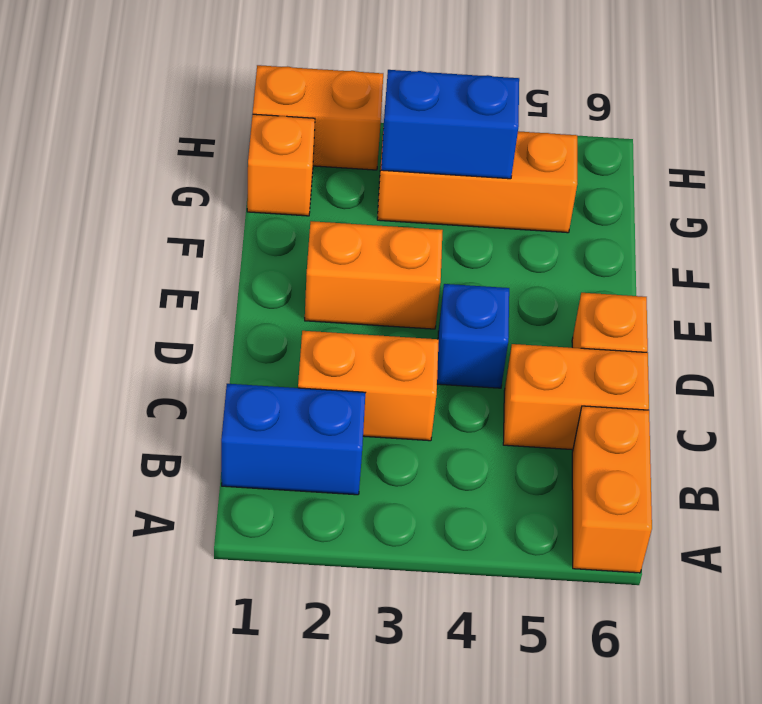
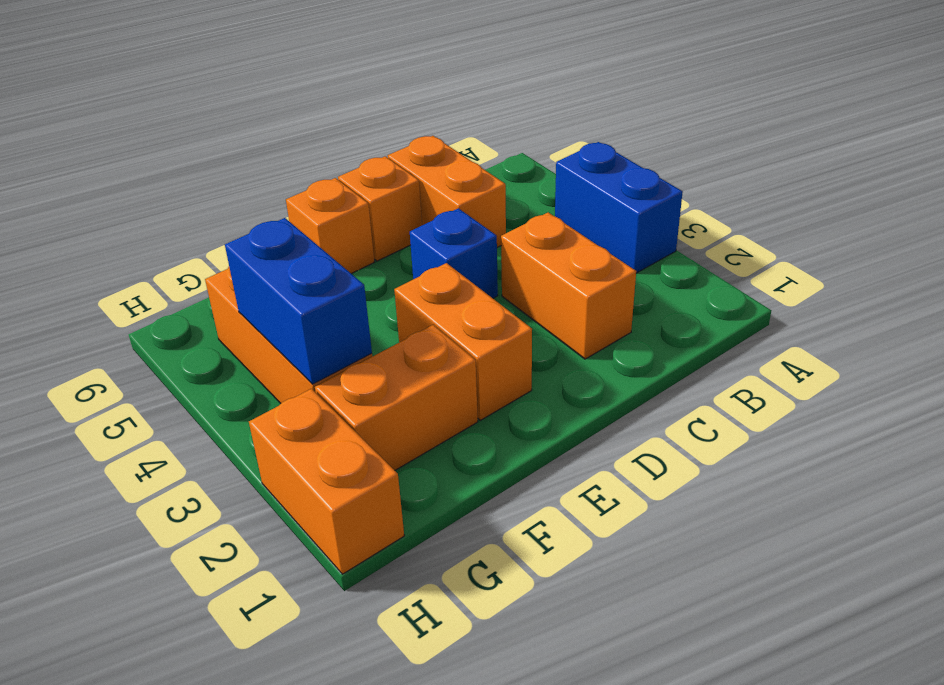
orange 1x2 brick [572,406,652,573] -> orange 1x2 brick moved to [315,325,478,470]
blue 1x2 brick [221,384,365,495] -> blue 1x2 brick moved to [555,142,683,273]
orange 1x1 brick [247,114,315,216] -> orange 1x1 brick moved to [286,178,374,274]

